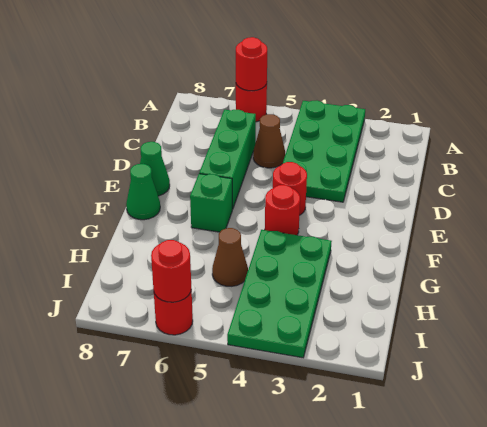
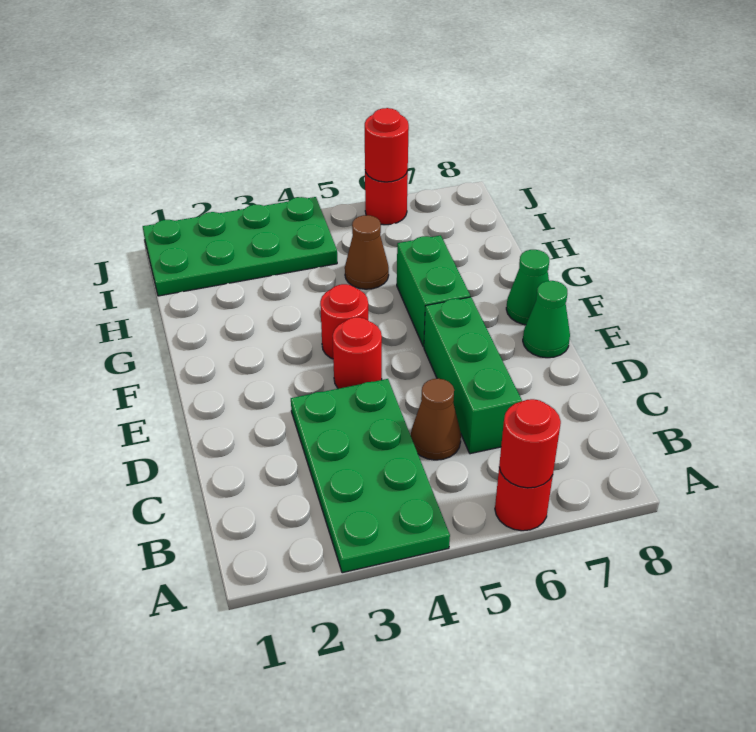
green 1x1 brick [190,174,232,232] -> green 1x2 brick [397,235,470,347]
green 2x4 plate [227,230,332,358] -> green 2x4 plate turned to [143,197,337,296]

